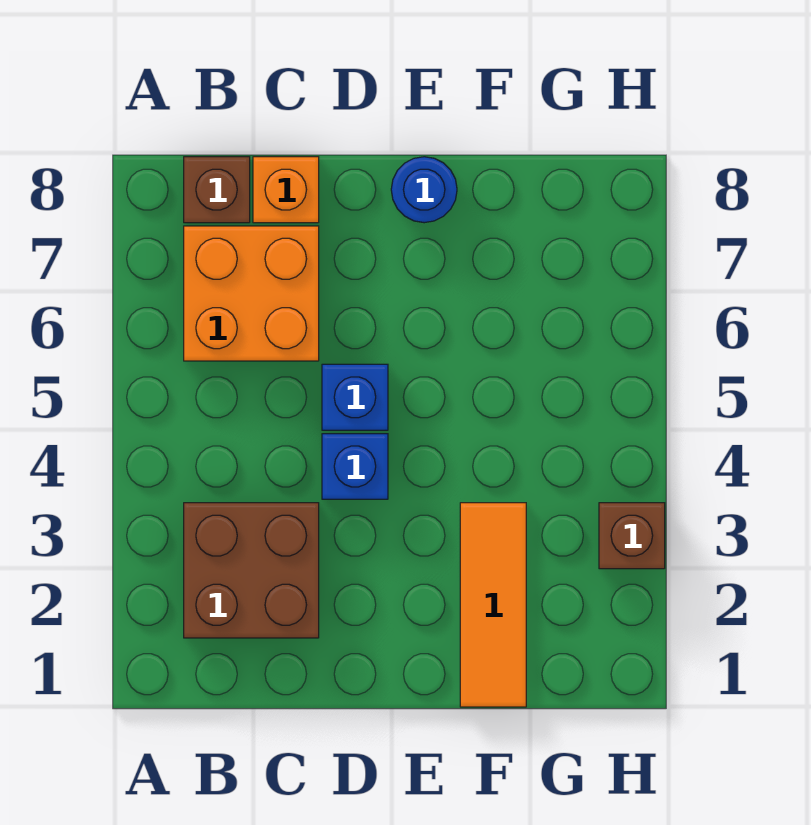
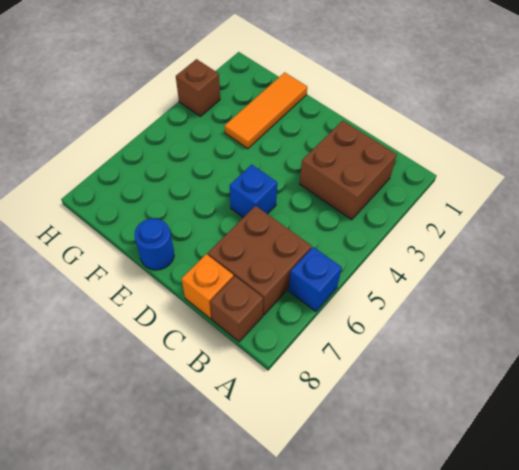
orange 2x2 brick [184,226,319,361] -> brown 2x2 brick [208,206,312,315]
blue 1x1 brick [322,434,388,499] -> blue 1x1 brick moved to [289,247,342,311]

